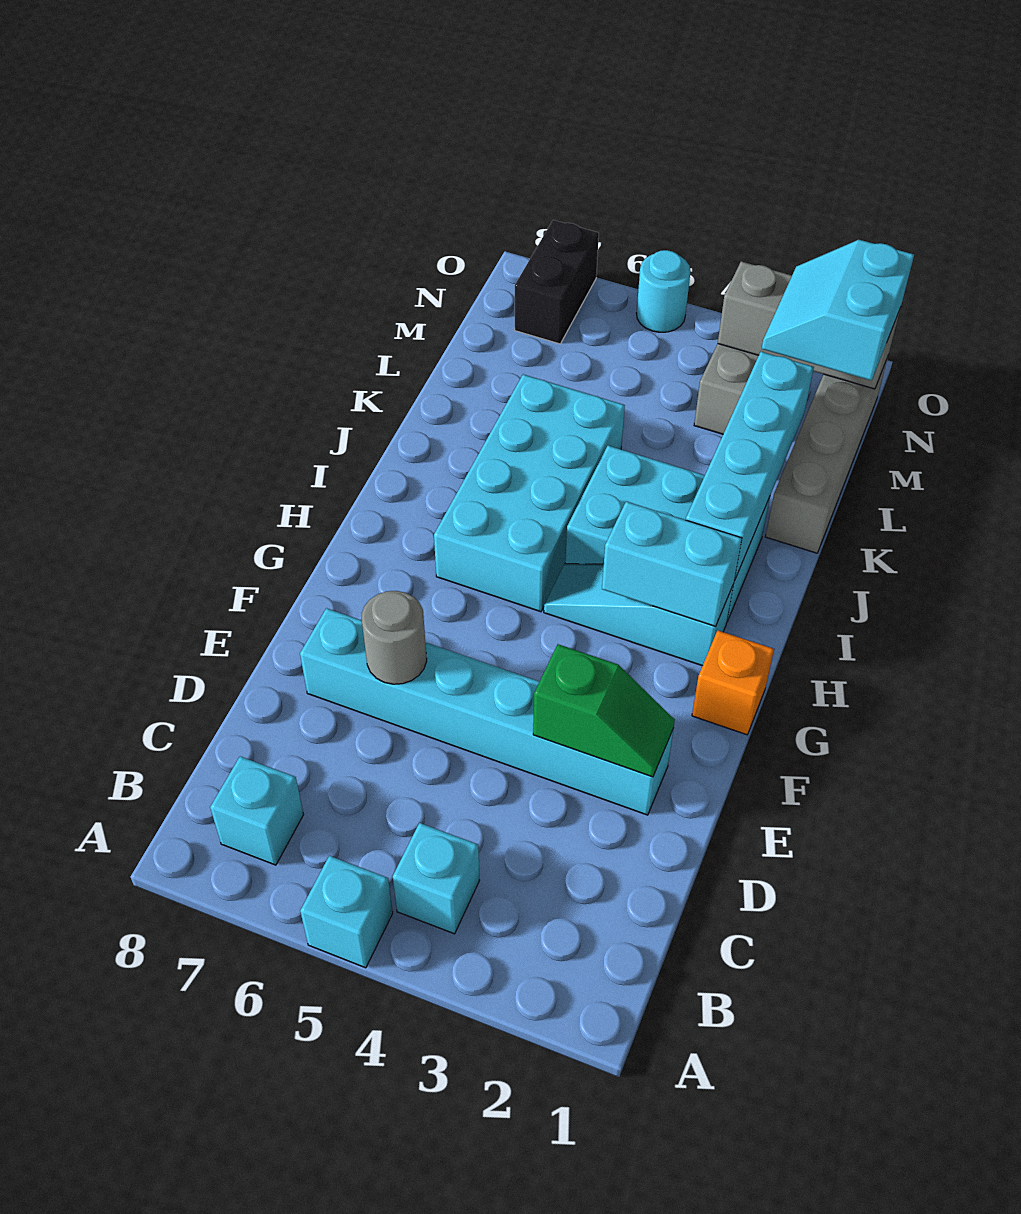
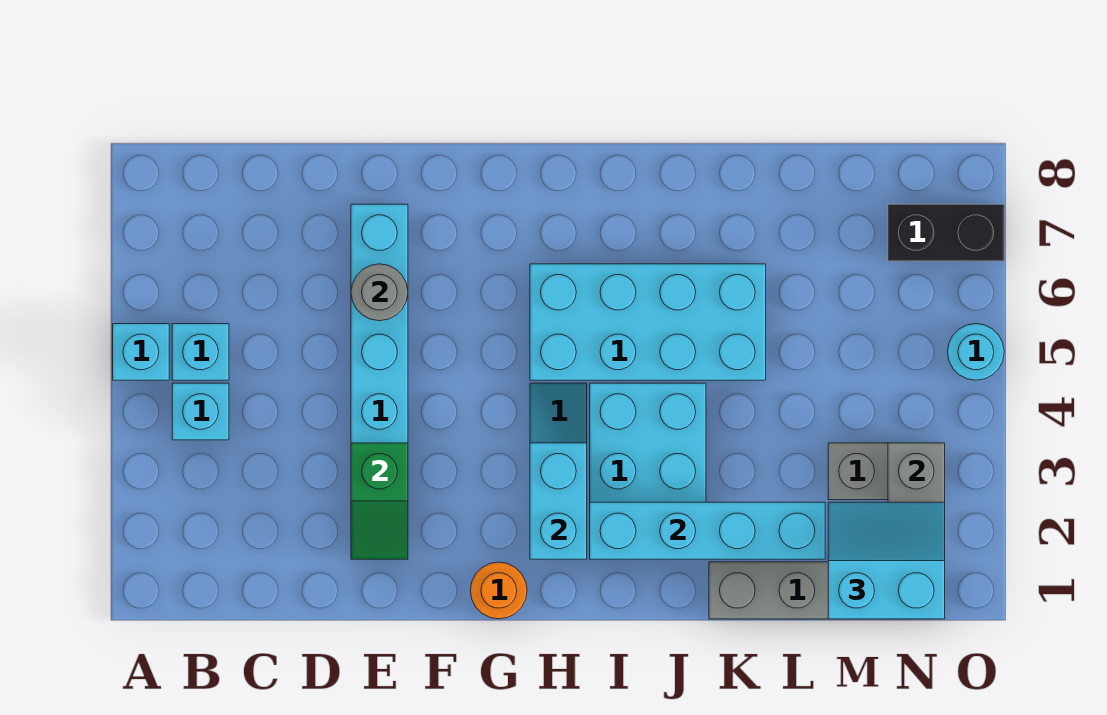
cyan 1x1 brick [210,756,304,865] -> cyan 1x1 brick moved to [172,324,229,380]
orange 1x1 brick [692,631,774,735] -> orange 1x1 round brick [470,562,527,619]

